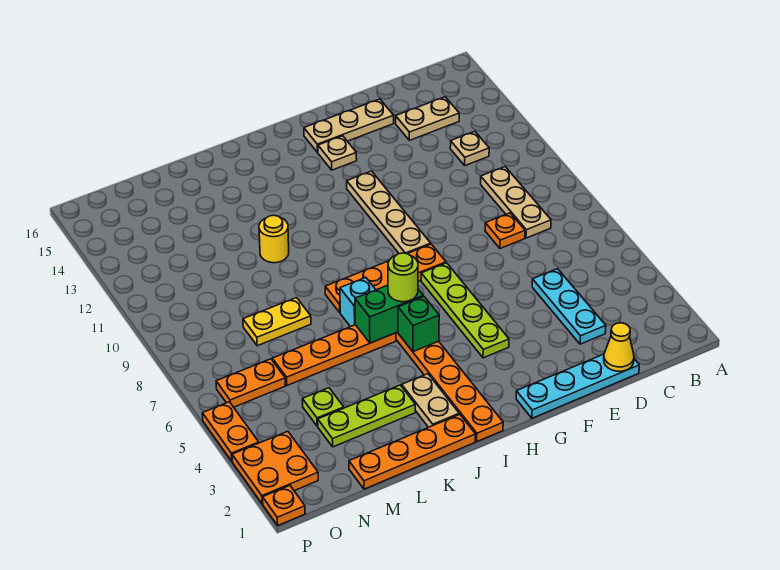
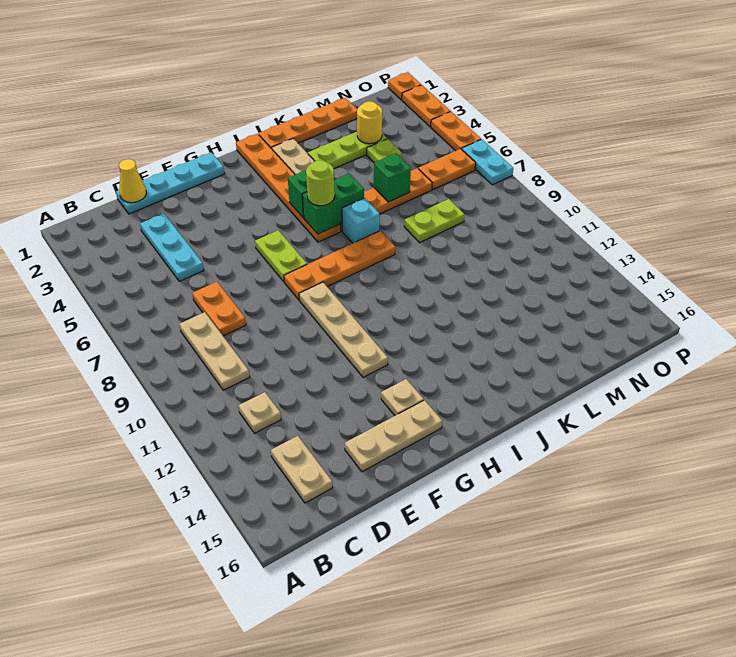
tan 1x2 plate [396,97,459,140] -> tan 1x2 plate turned to [271,436,332,503]
orange 1x1 plate [485,213,525,248] -> orange 1x2 plate [192,282,246,336]
lime 1x4 plate [421,263,509,358] -> lime 1x2 plate [255,230,307,282]
yellow 1x1 round brick [259,215,289,263] -> yellow 1x1 round brick moved to [357,101,382,144]
none -> green 1x1 brick [374,153,411,202]
yellow 1x2 plate [243,298,311,346] -> lime 1x2 plate [404,199,464,243]
orange 2x2 plate [232,431,318,504] -> orange 1x2 plate [402,85,450,127]
none -> cyan 1x2 plate [462,139,513,185]

